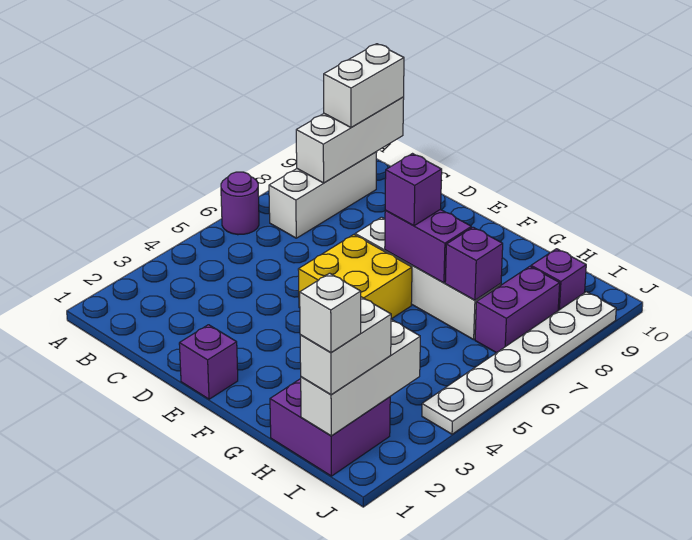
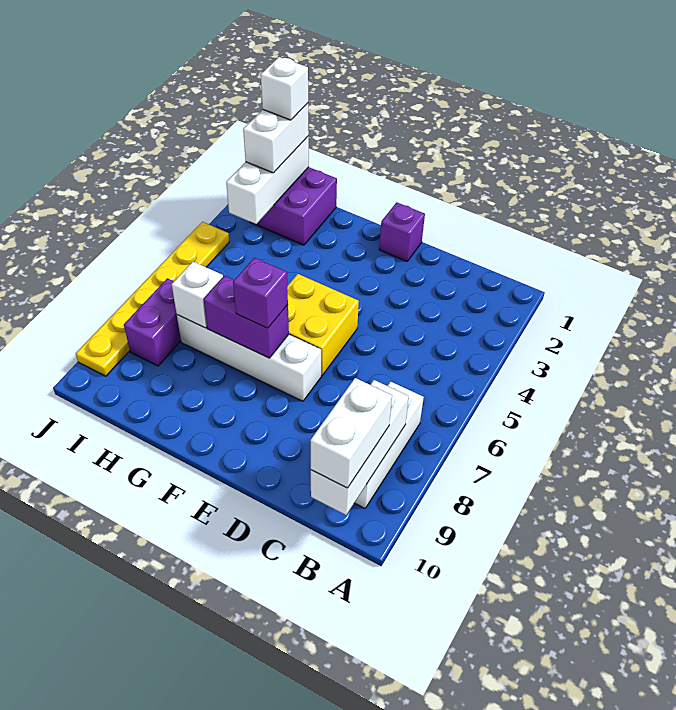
purple 1x1 round brick [221,172,259,235] -> none
purple 1x1 brick [445,227,503,300] -> white 1x1 brick [172,262,223,328]
purple 1x1 brick [531,249,586,310] -> none
white 1x6 plate [422,292,616,434] -> yellow 1x6 plate [76,222,229,376]

